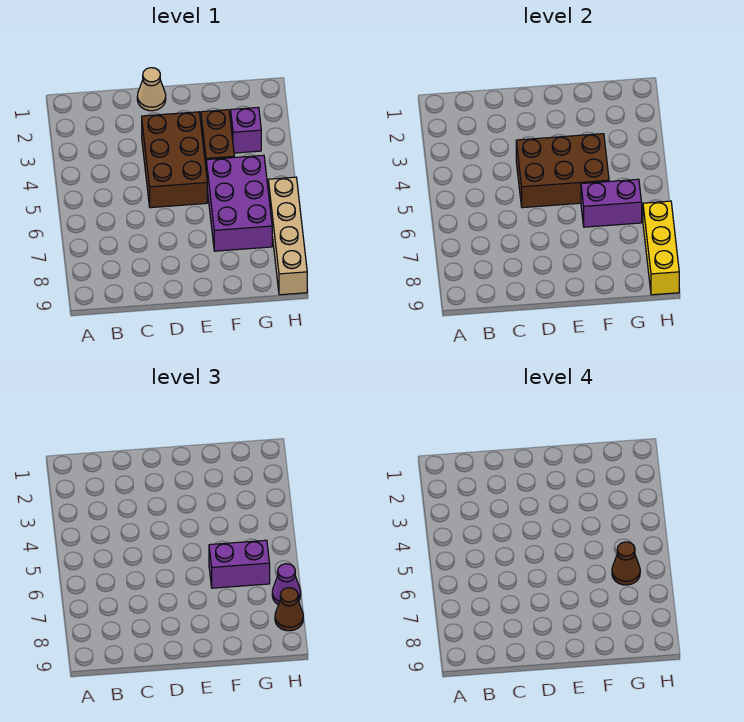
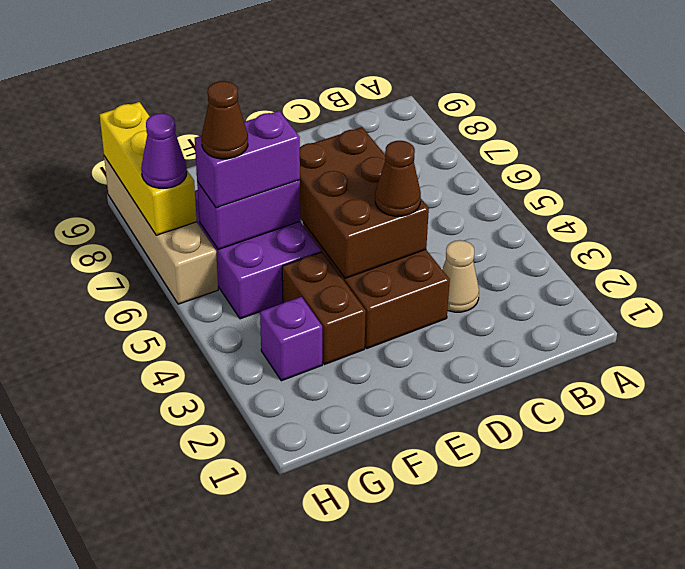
tan 1x1 cone [137,68,166,111] -> tan 1x1 cone moved to [442,240,479,312]
brown 2x3 brick [516,134,609,208] -> brown 2x3 brick turned to [300,127,429,278]
brown 1x1 cone [275,588,303,631] -> brown 1x1 cone moved to [375,141,421,216]

